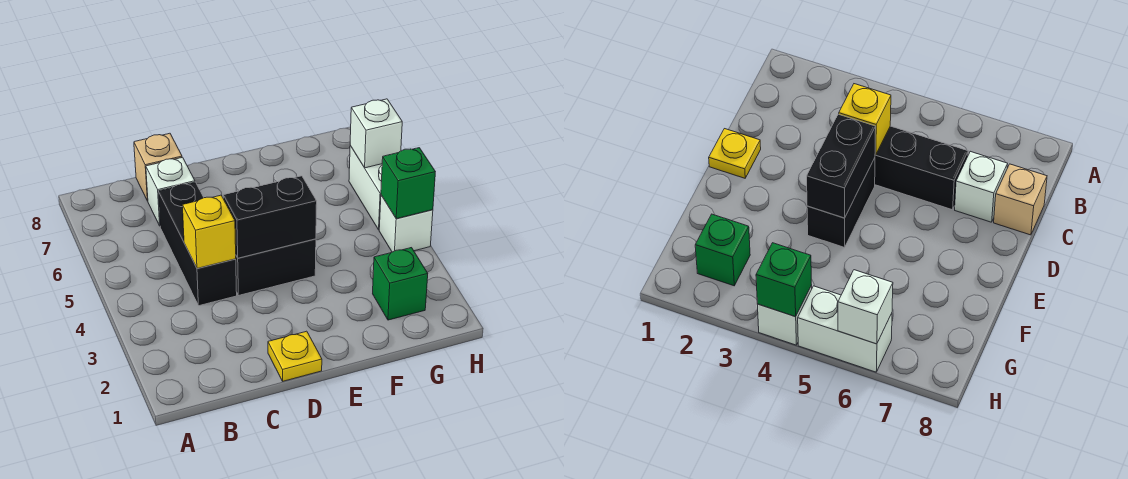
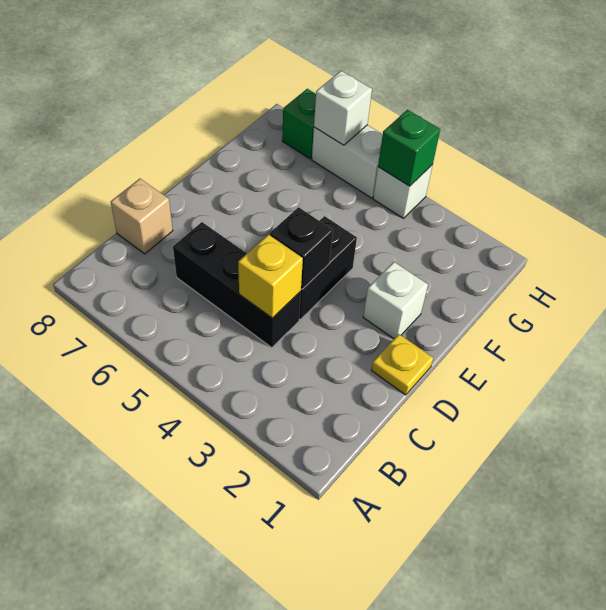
white 1x1 brick [146,157,195,226] -> white 1x1 brick moved to [363,262,428,339]
black 1x2 brick [223,176,317,258] -> black 1x1 brick [270,207,333,289]
green 1x1 brick [373,248,428,320] -> green 1x1 brick moved to [282,89,316,159]

